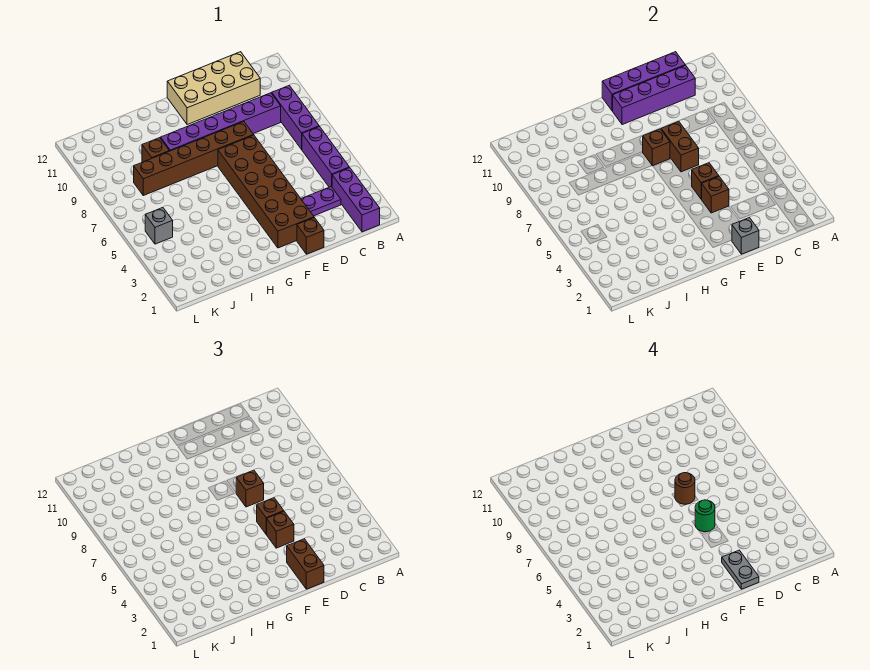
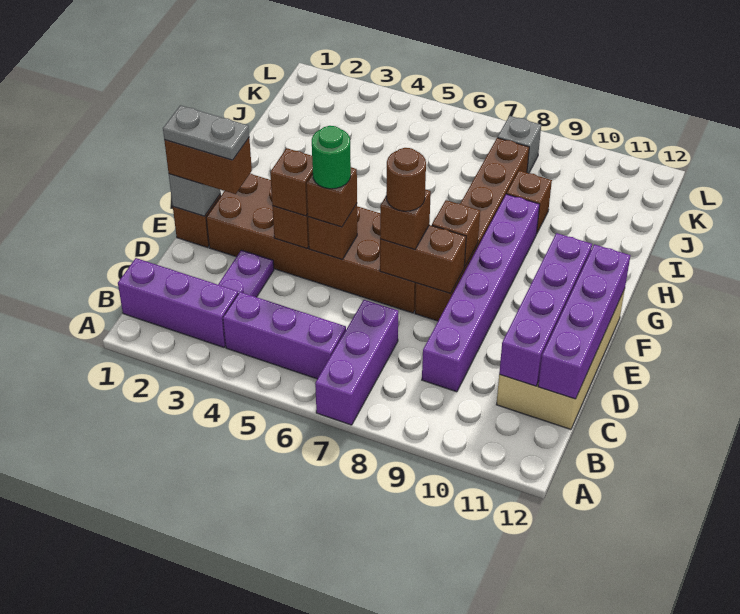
purple 1x3 brick [272,85,319,149] -> purple 1x3 brick turned to [315,300,398,425]
grey 1x1 brick [145,208,173,244] -> grey 1x1 brick moved to [498,116,541,173]

